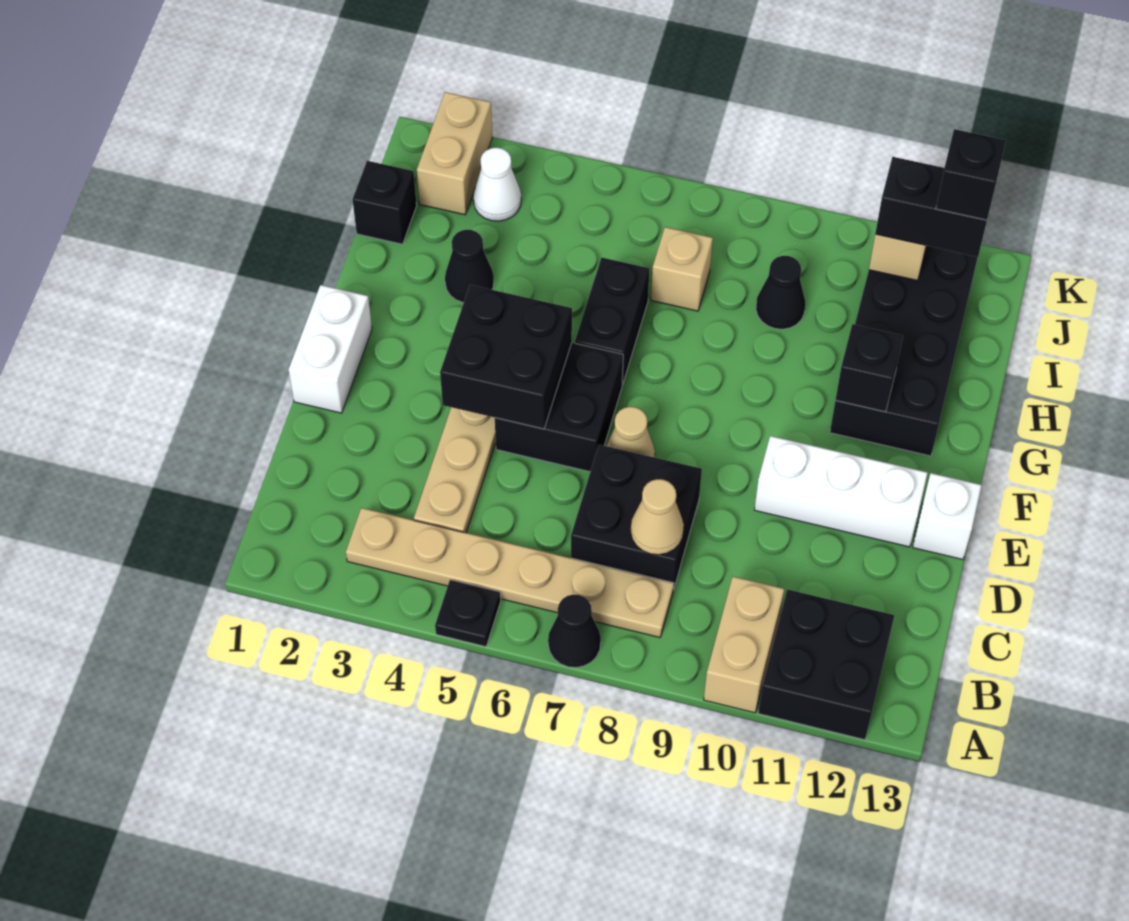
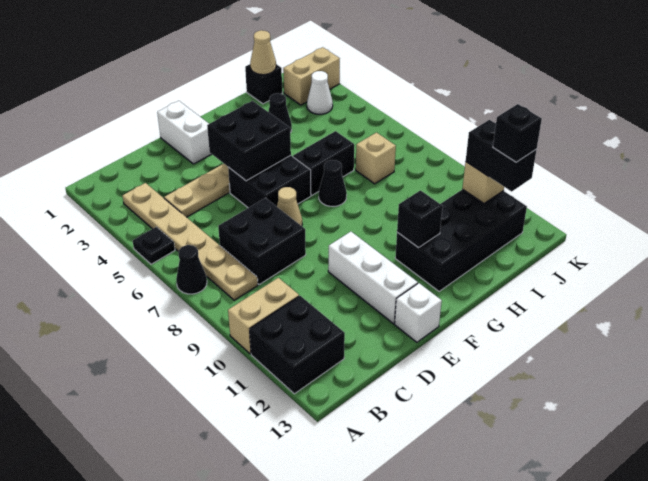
tan 1x1 cone [631,479,684,555] -> tan 1x1 cone moved to [250,30,276,75]
white 1x2 brick [289,285,372,413] -> white 1x2 brick turned to [157,101,211,164]
black 1x1 cone [756,256,805,329] -> black 1x1 cone moved to [319,160,347,207]

